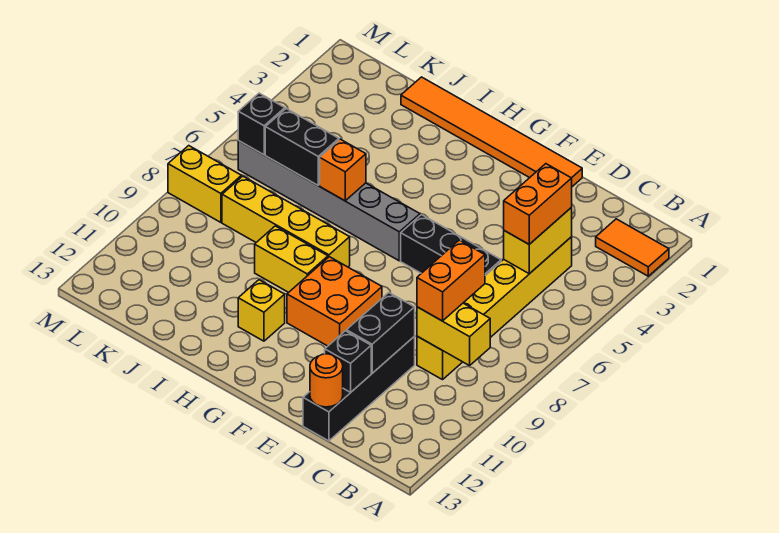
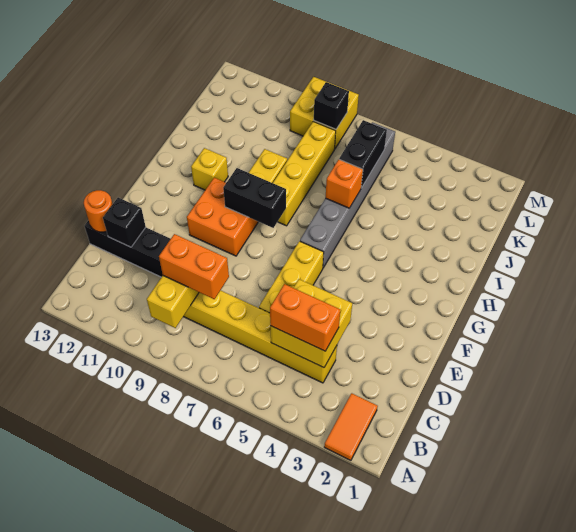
yellow 1x2 brick [504,207,572,274] -> yellow 2x2 brick [270,279,352,368]
black 1x3 brick [401,215,501,276] -> yellow 1x3 brick [259,241,324,313]
black 1x2 brick [346,293,415,373] -> black 1x2 brick moved to [223,168,286,228]
orange 1x6 tile [401,77,582,187] -> none
black 1x1 brick [238,93,285,155] -> black 1x1 brick moved to [314,82,349,129]
yellow 1x2 brick [168,146,241,222] -> yellow 2x2 brick [290,77,359,148]

